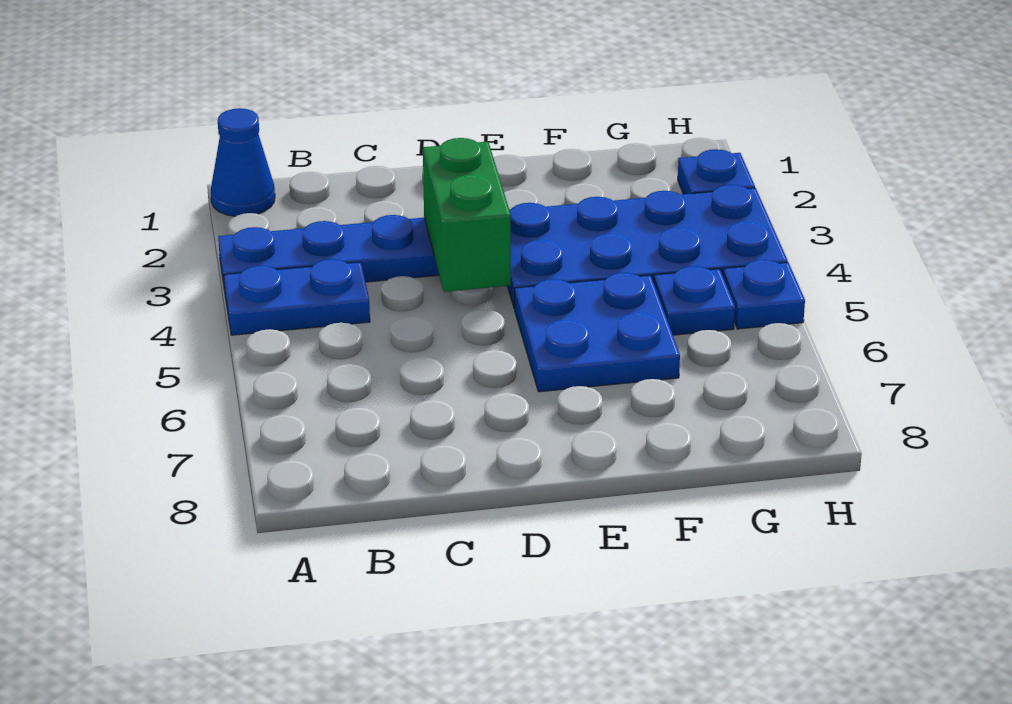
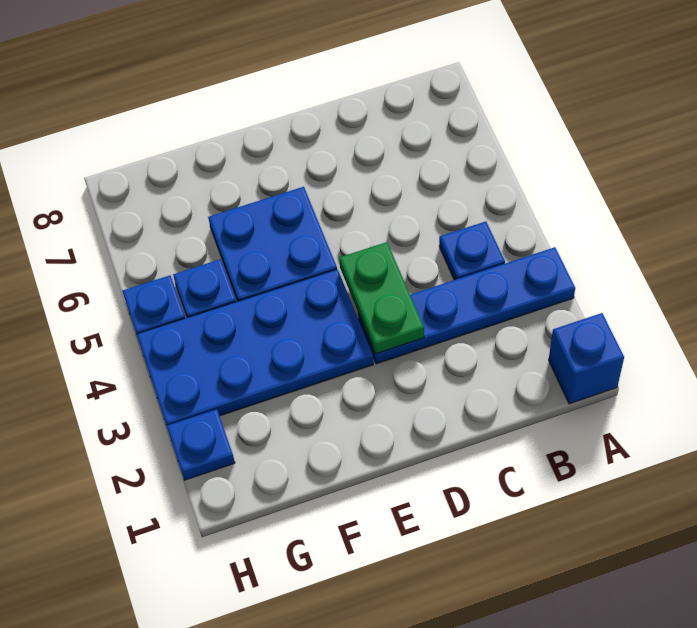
blue 1x1 cone [211,108,275,216] -> blue 1x1 brick [549,313,624,404]
blue 1x2 plate [224,259,370,335] -> blue 1x1 plate [439,221,505,280]
green 1x2 brick [423,138,511,292] -> green 1x2 plate [339,242,424,354]

